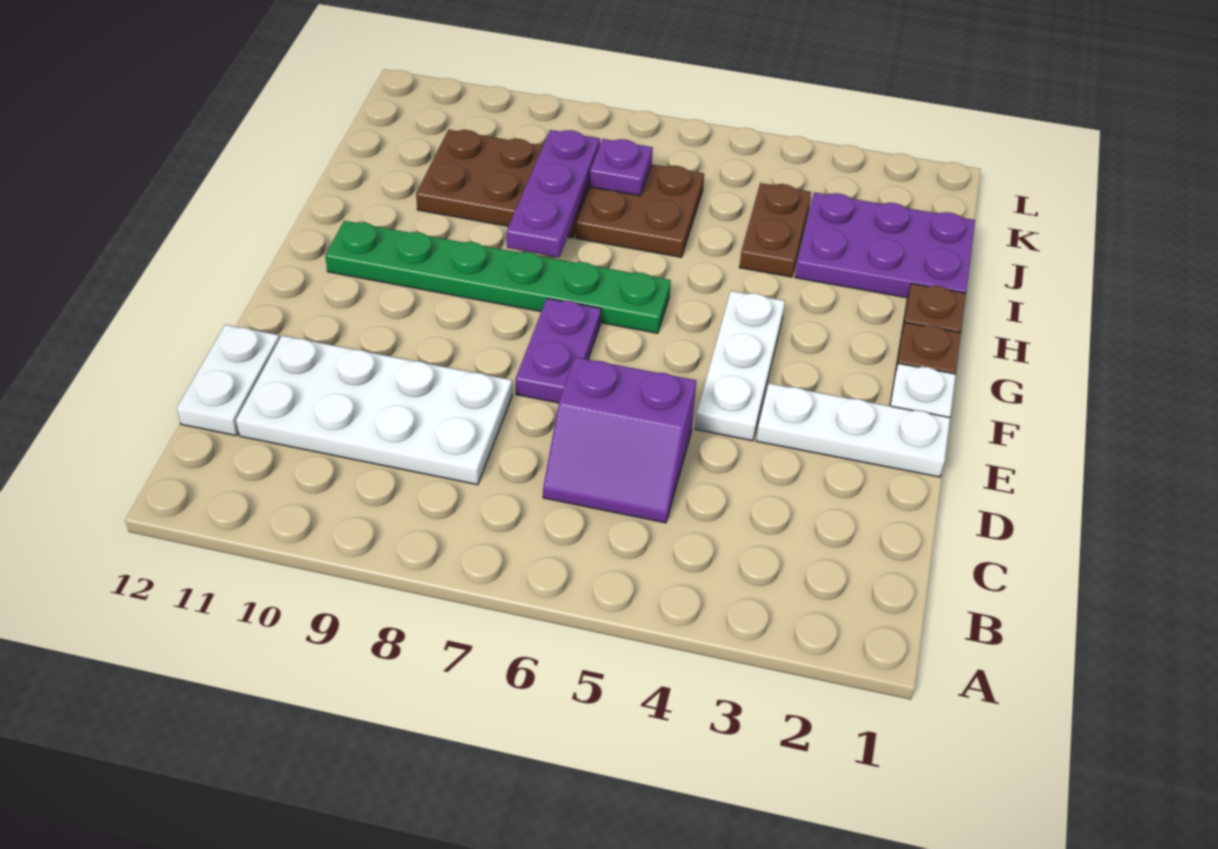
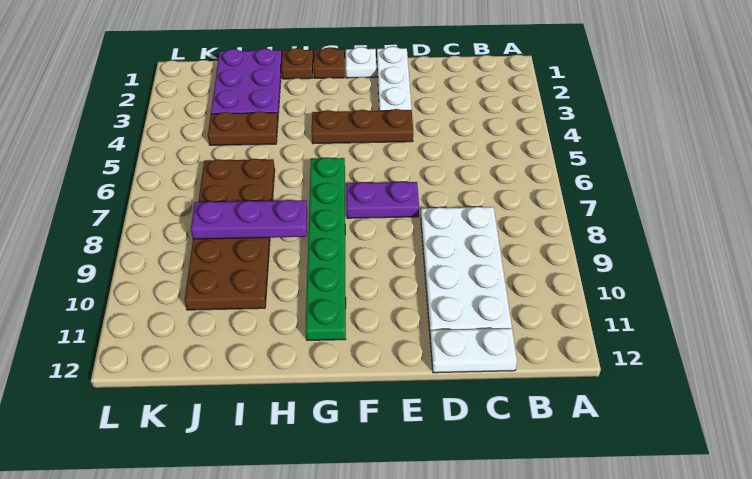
purple 2x2 slope [543,357,696,523] -> none
white 1x3 plate [695,291,785,441] -> brown 1x3 plate [312,109,413,144]
purple 1x1 plate [590,139,653,196] -> none

